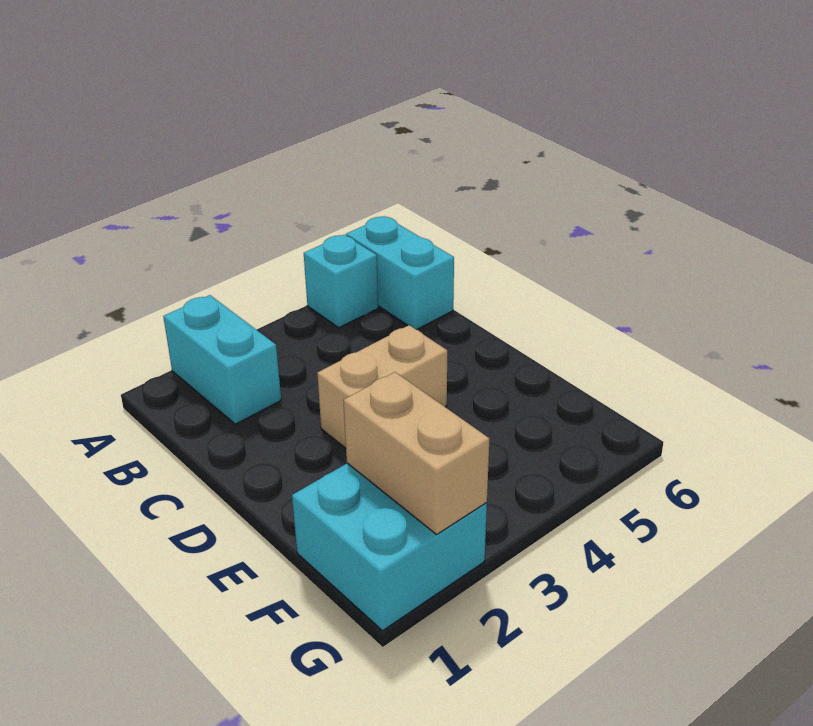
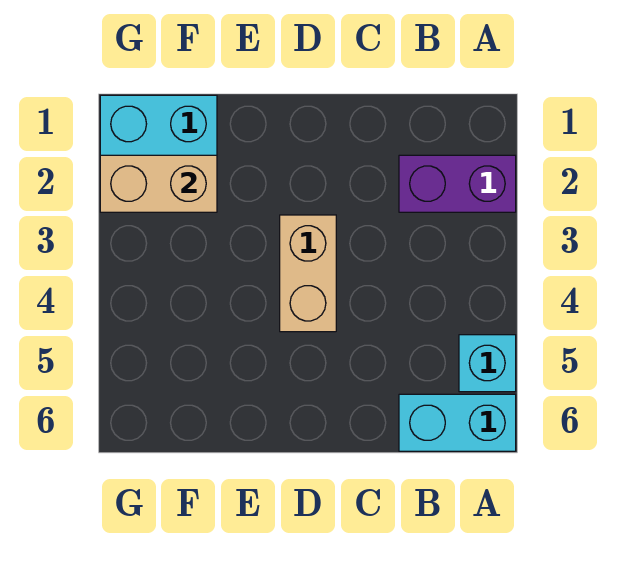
cyan 1x2 brick [163,295,281,424] -> purple 1x2 brick [399,155,516,212]

